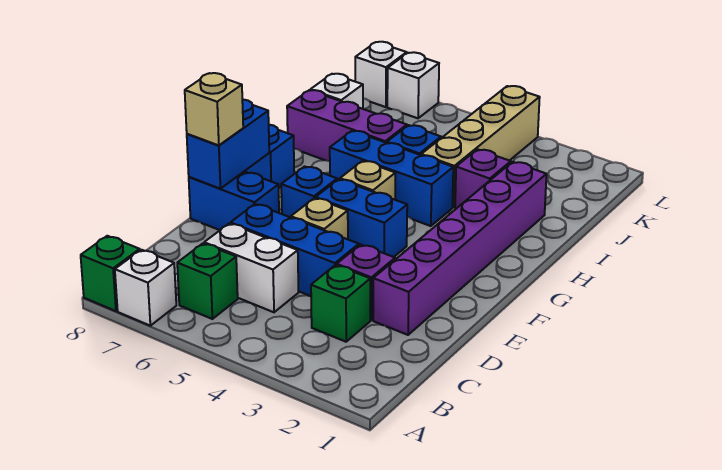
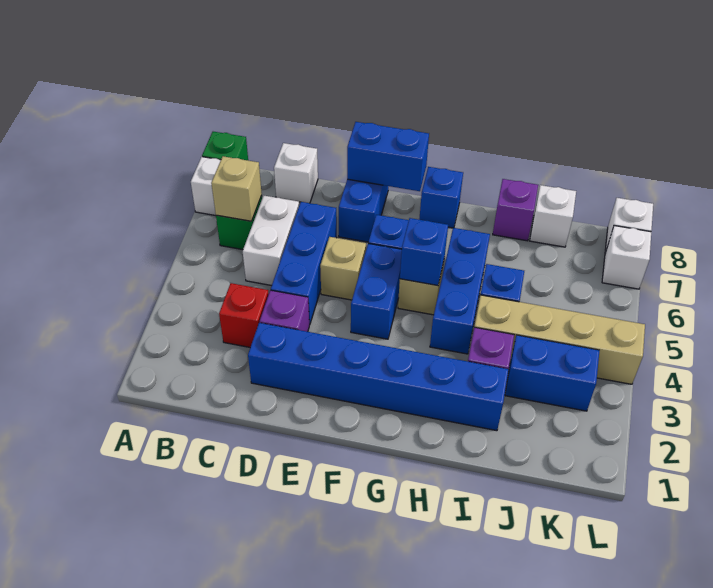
green 1x1 brick [311,265,370,342] -> red 1x1 brick [219,283,269,347]
none -> white 1x1 brick [274,143,318,203]
purple 1x6 brick [373,162,547,335] -> blue 1x6 brick [248,323,509,431]
tan 1x1 brick [185,73,243,145] -> tan 1x1 brick moved to [211,156,262,221]
none -> blue 1x1 brick [400,218,448,286]
purple 1x3 brick [287,90,407,161] -> purple 1x1 brick [493,179,538,241]
none -> blue 1x2 brick [505,335,600,411]

